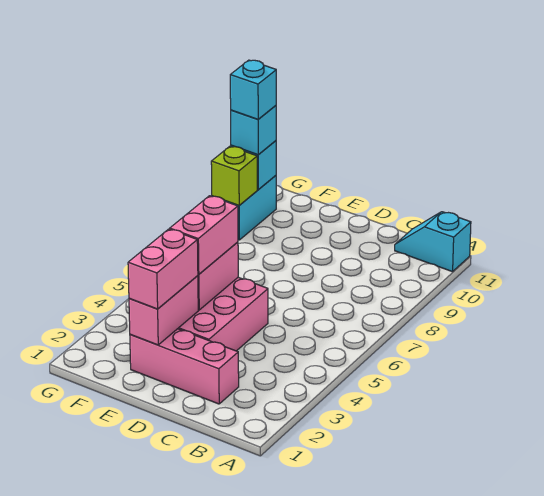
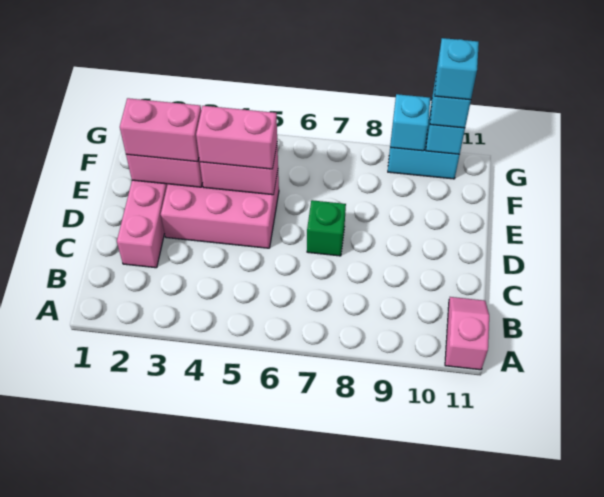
cyan 1x2 slope [395,212,471,272] -> pink 1x2 slope [445,297,489,370]
none -> green 1x1 brick [307,200,346,256]
lime 1x1 brick [211,146,257,205] -> cyan 1x1 brick [390,94,430,151]

